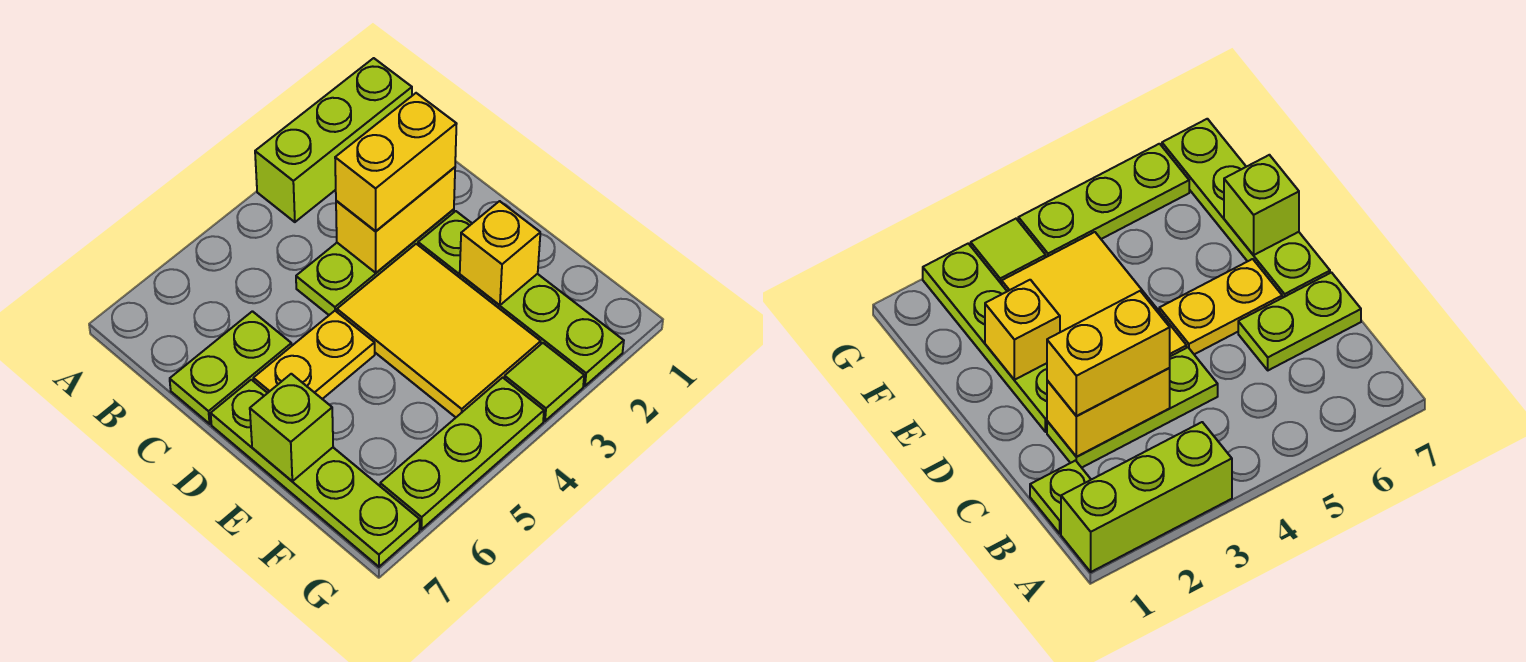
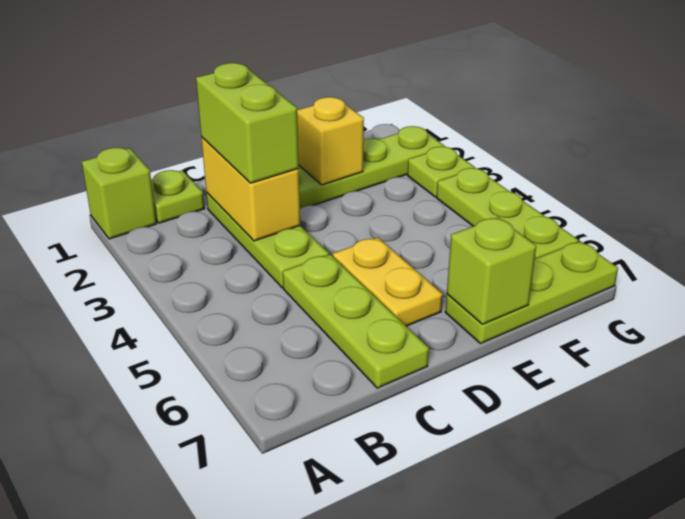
lime 1x3 brick [255,58,412,222] -> lime 1x1 brick [82,148,157,239]
yellow 1x2 brick [335,93,456,231] -> lime 1x2 brick [196,63,299,183]
lime 1x2 plate [170,311,292,424] -> lime 1x3 plate [283,255,429,388]
yellow 2x3 tile [337,244,541,417] -> none
lime 1x4 plate [211,380,420,567] -> lime 1x3 plate [445,241,618,344]
lime 1x1 tile [504,343,584,421] -> lime 1x1 plate [408,146,475,197]

